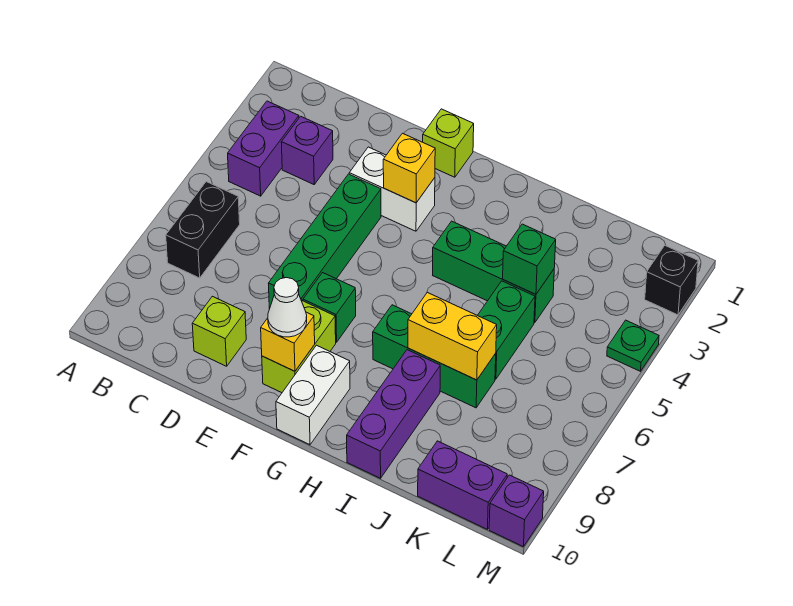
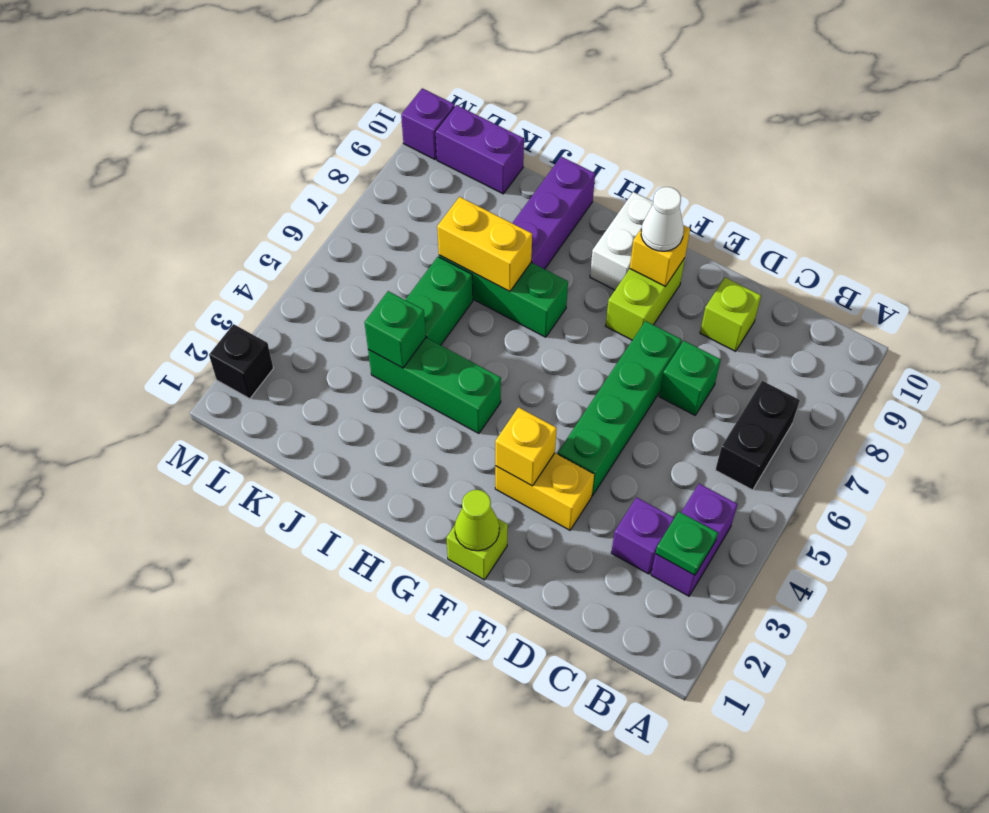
white 1x2 brick [349,147,435,231] -> yellow 1x2 brick [495,453,594,530]
none -> lime 1x1 cone [455,490,499,551]
green 1x1 brick [303,273,356,342] -> green 1x1 brick moved to [659,341,721,415]
green 1x1 plate [607,320,659,371] -> green 1x1 plate moved to [656,512,718,575]

